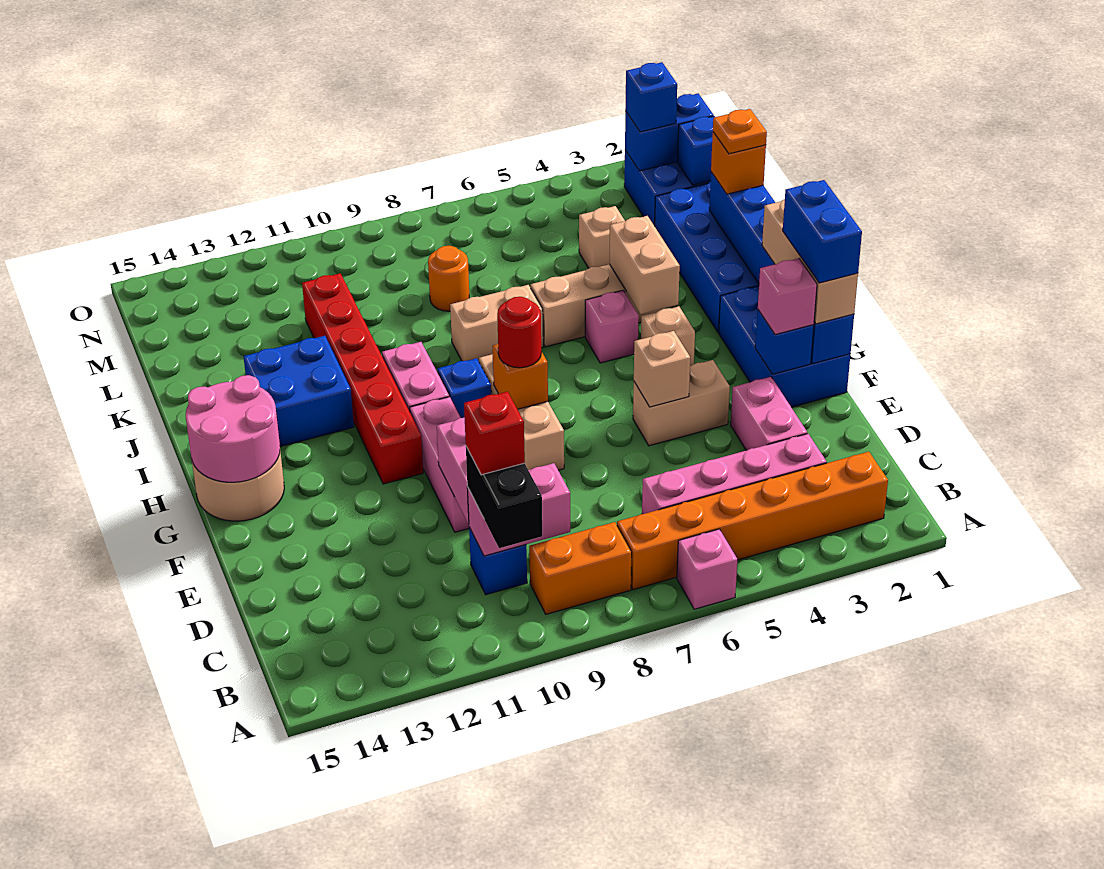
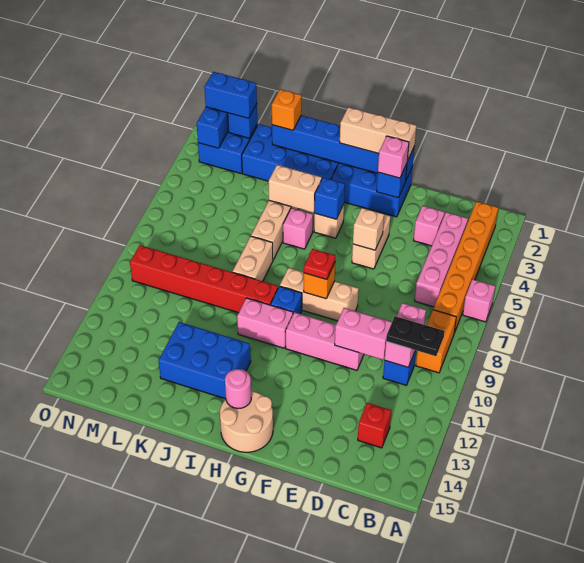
black 1x2 brick [466,447,542,548] -> black 1x2 plate [386,316,445,356]
red 1x1 brick [464,391,525,475] -> red 1x1 brick moved to [358,403,391,448]
pink 1x2 brick [731,377,807,450] -> pink 1x1 brick [414,206,444,246]
blue 1x2 brick [783,180,862,283] -> blue 1x2 brick moved to [204,72,257,118]
red 1x1 round brick [497,297,541,368] -> red 1x1 plate [304,249,335,280]
red 1x6 brick [302,273,423,484] -> red 1x6 brick moved to [130,245,278,313]
pink 2x2 round brick [186,375,280,482] -> pink 1x1 round brick [225,369,251,409]
blue 2x2 brick [243,336,354,446] -> blue 2x3 brick [159,322,251,399]
orange 1x1 plate [713,109,767,154] -> none
tan 1x1 brick [579,206,625,268] -> none
orange 1x1 round brick [428,246,469,311] -> none
blue 1x1 brick [625,62,677,132] -> blue 1x1 brick moved to [315,178,345,219]

